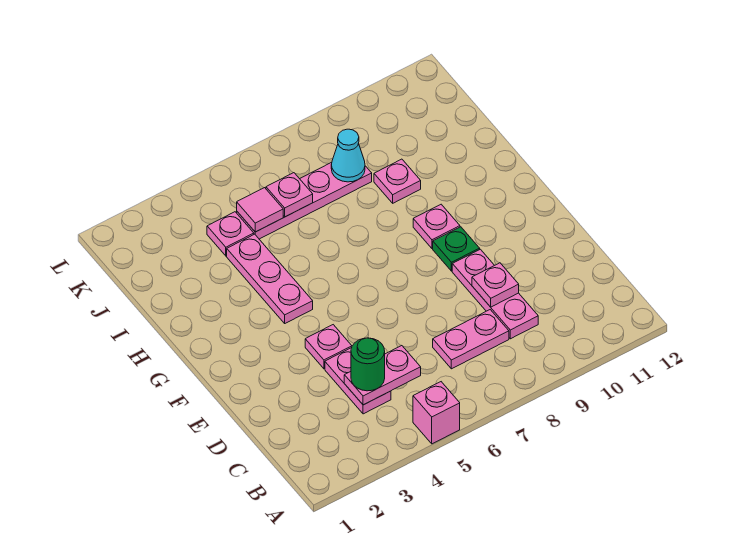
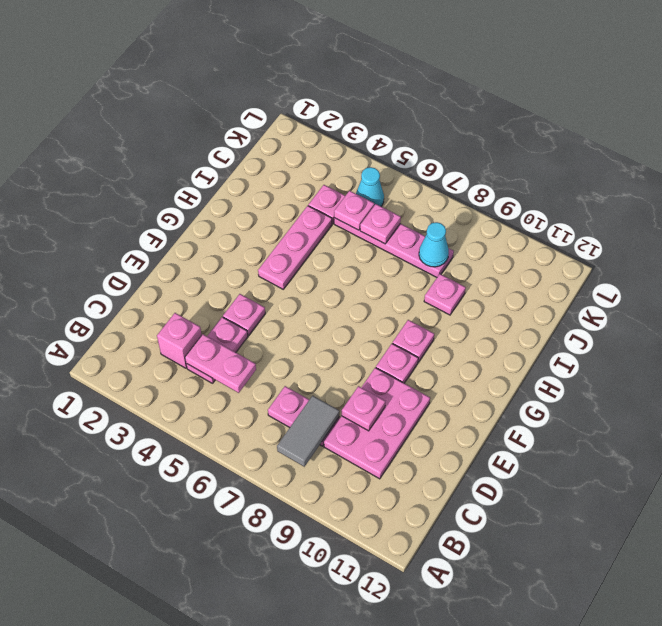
pink 1x1 brick [413,382,460,444] -> pink 1x1 brick moved to [157,313,202,368]
none -> grey 1x2 tile [277,396,339,467]
green 1x1 round brick [351,338,385,391] -> none
pink 1x3 plate [452,249,538,339] -> pink 2x3 plate [324,368,430,479]
green 1x1 plate [433,227,480,271] -> pink 1x1 plate [376,344,418,383]
pink 1x1 tile [237,188,283,232] -> pink 1x1 plate [334,191,374,230]
none -> cyan 1x1 cone [356,167,384,206]

